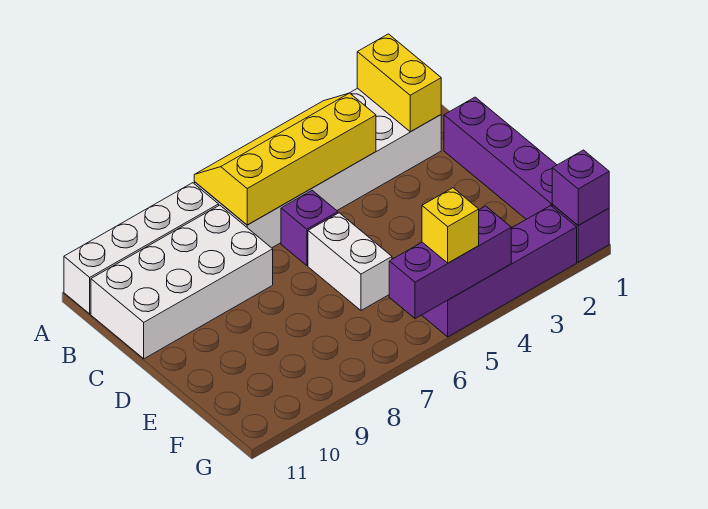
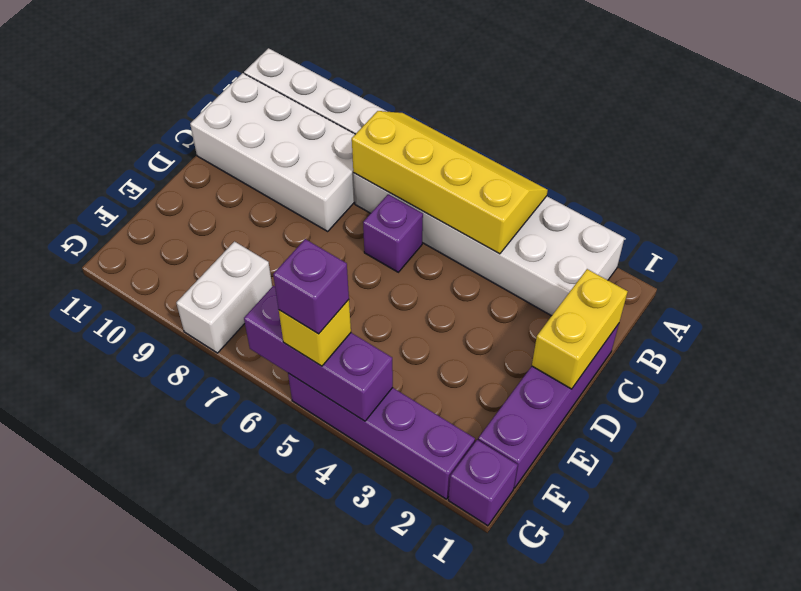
yellow 1x2 brick [357,34,441,132] -> yellow 1x2 brick moved to [532,269,628,389]
white 1x2 brick [308,213,392,310] -> white 1x2 brick moved to [176,242,272,353]
purple 1x1 brick [552,150,609,225] -> purple 1x1 brick moved to [273,239,349,334]

